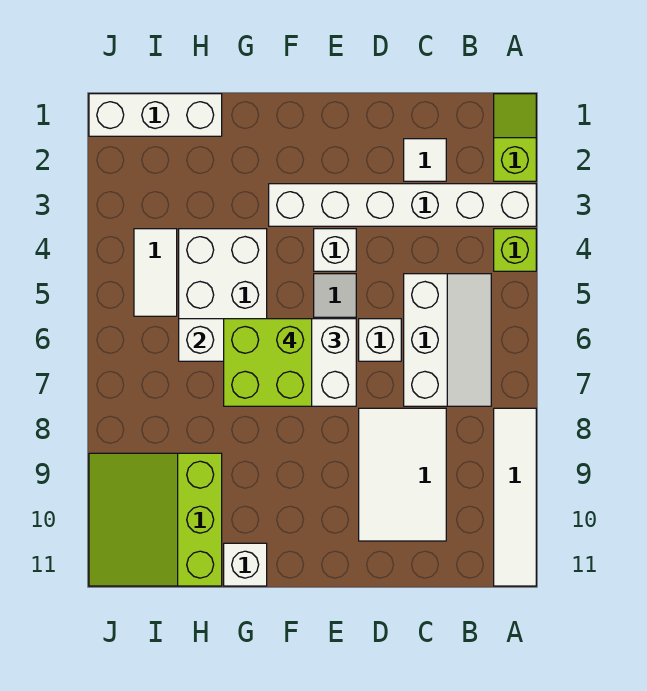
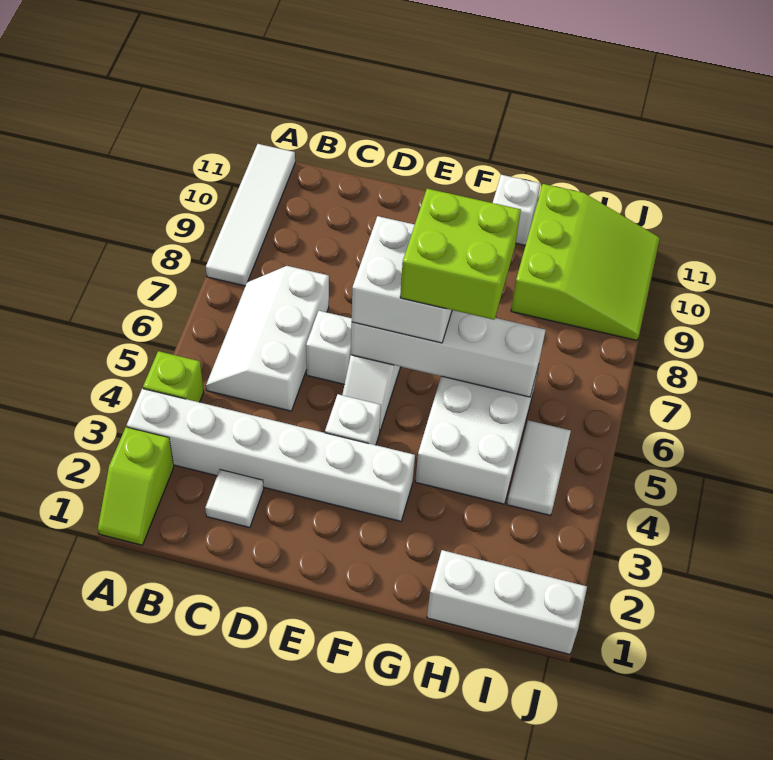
white 2x3 tile [359,408,446,541] -> none

